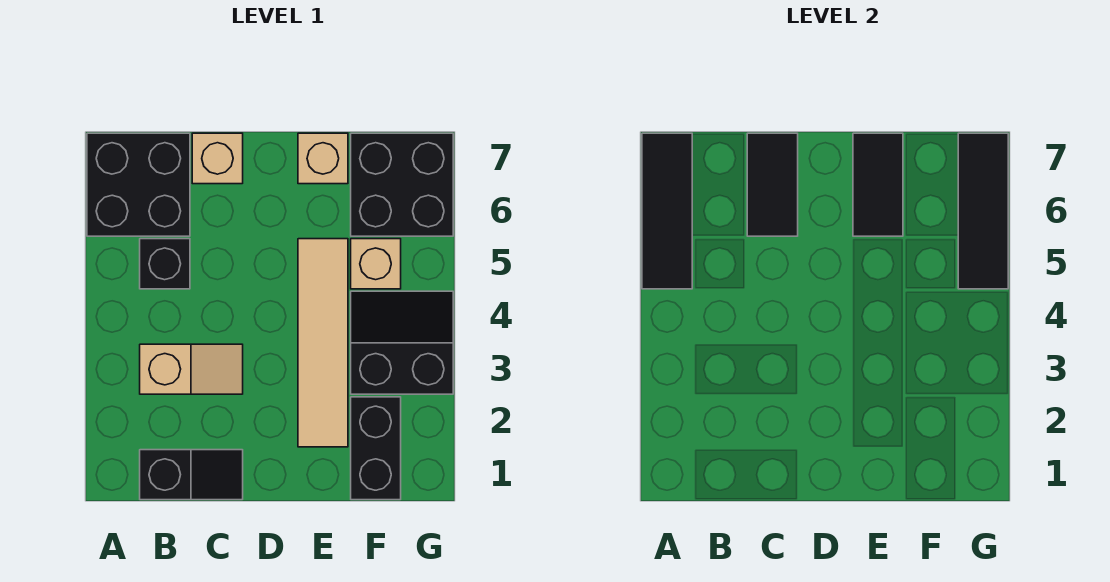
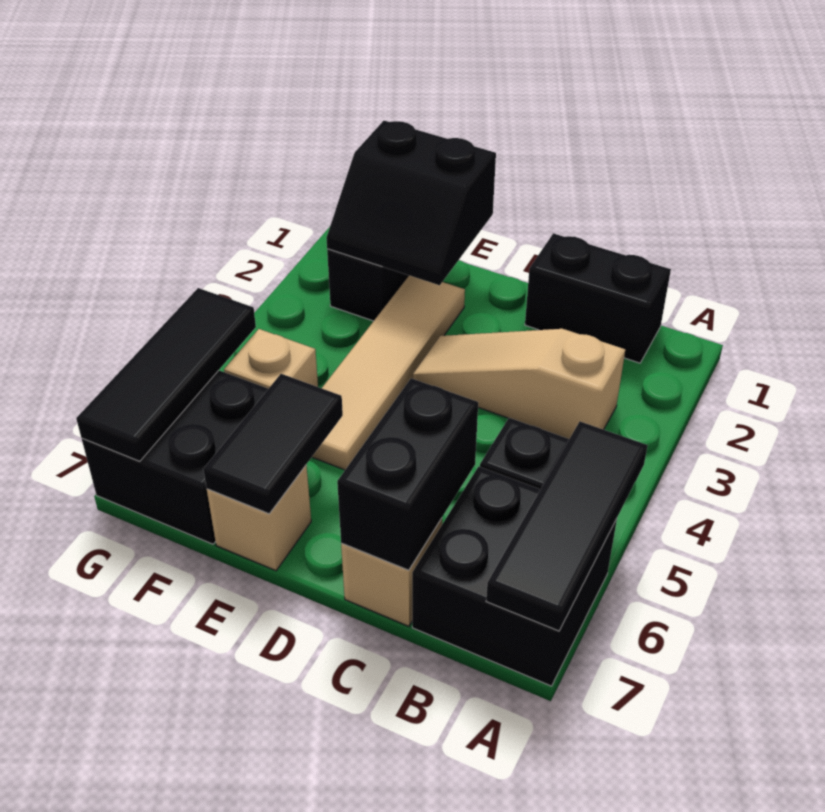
black 1x2 slope [140,450,243,500] -> black 1x2 brick [525,233,671,363]
tan 1x2 slope [140,344,243,394] -> tan 1x3 slope [413,329,625,439]
black 1x2 tile [747,133,798,236] -> black 1x2 brick [337,378,478,570]
black 2x2 slope [351,291,453,394] -> black 2x2 slope moved to [327,121,496,285]

